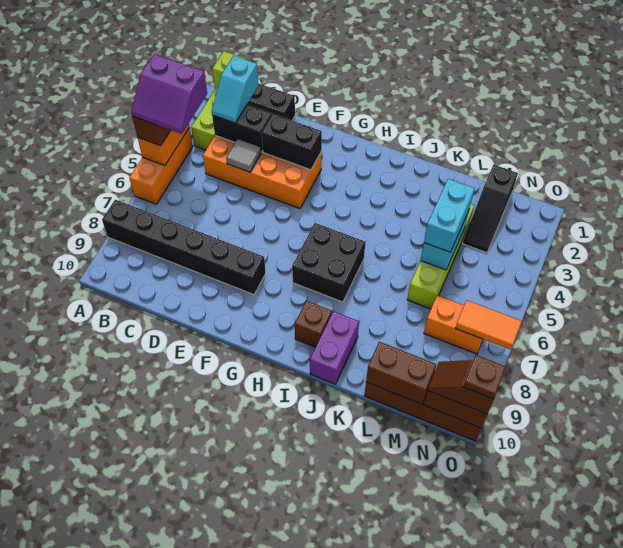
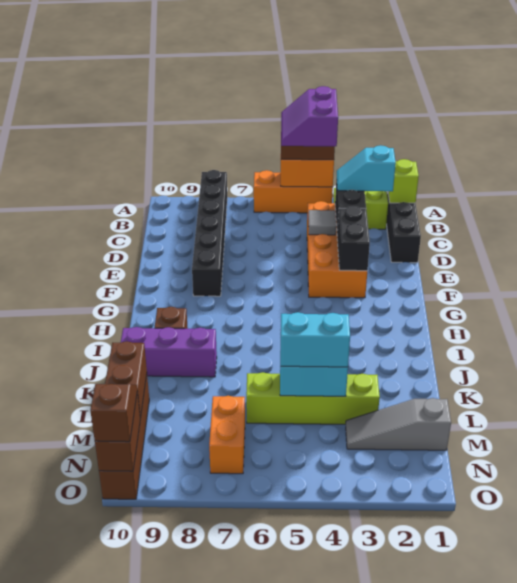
black 2x2 brick [292,223,365,302] -> none
purple 1x2 brick [310,311,359,384] -> purple 1x3 brick [121,327,217,377]
black 1x3 slope [462,165,518,253] -> grey 1x3 slope [346,398,451,450]
orange 1x2 tile [455,300,522,350] -> none
brown 1x1 plate [463,355,506,399] -> none

